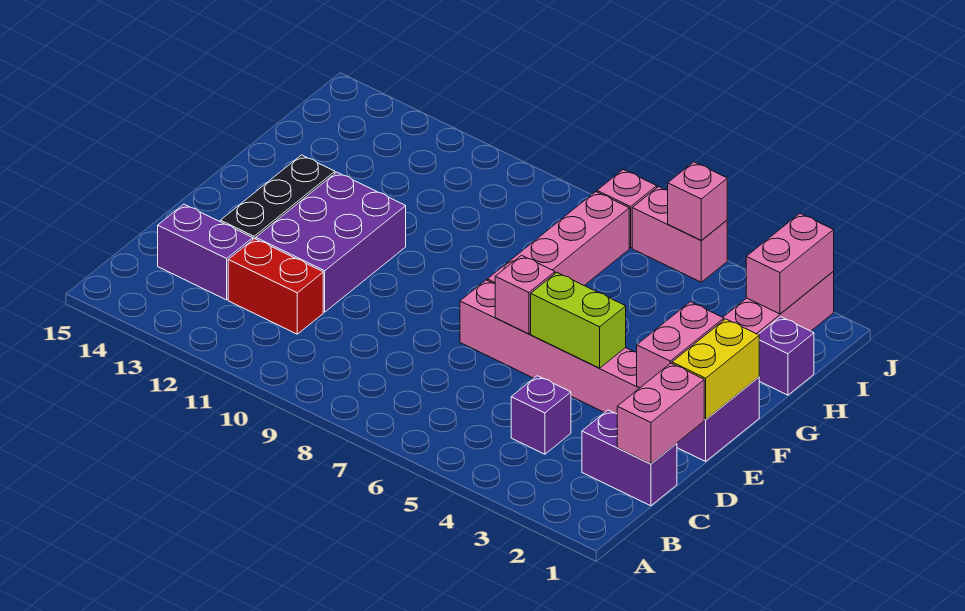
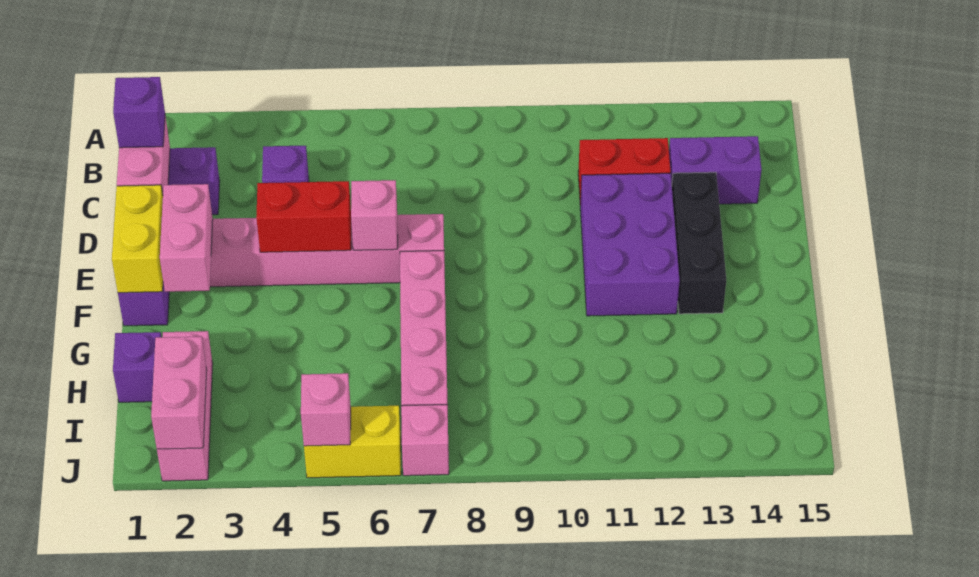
none -> purple 1x1 brick [113,77,165,148]
lime 1x2 brick [531,273,626,368] -> red 1x2 brick [256,181,351,252]
pink 1x2 brick [632,187,727,282] -> yellow 1x2 brick [304,406,401,478]

